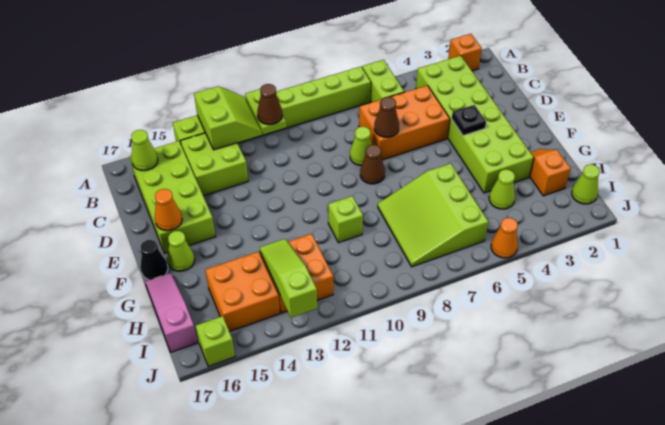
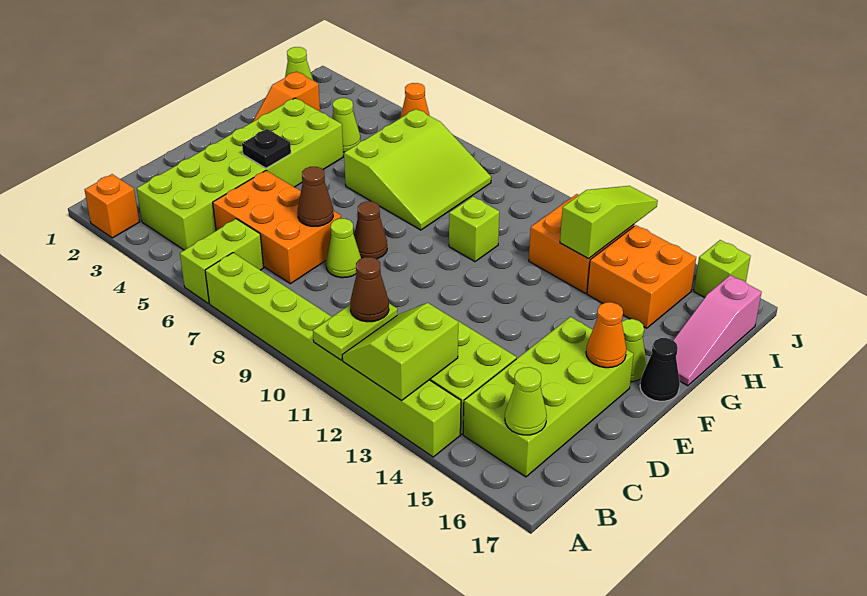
lime 1x3 slope [260,239,317,318] -> lime 1x3 slope turned to [560,186,658,259]

